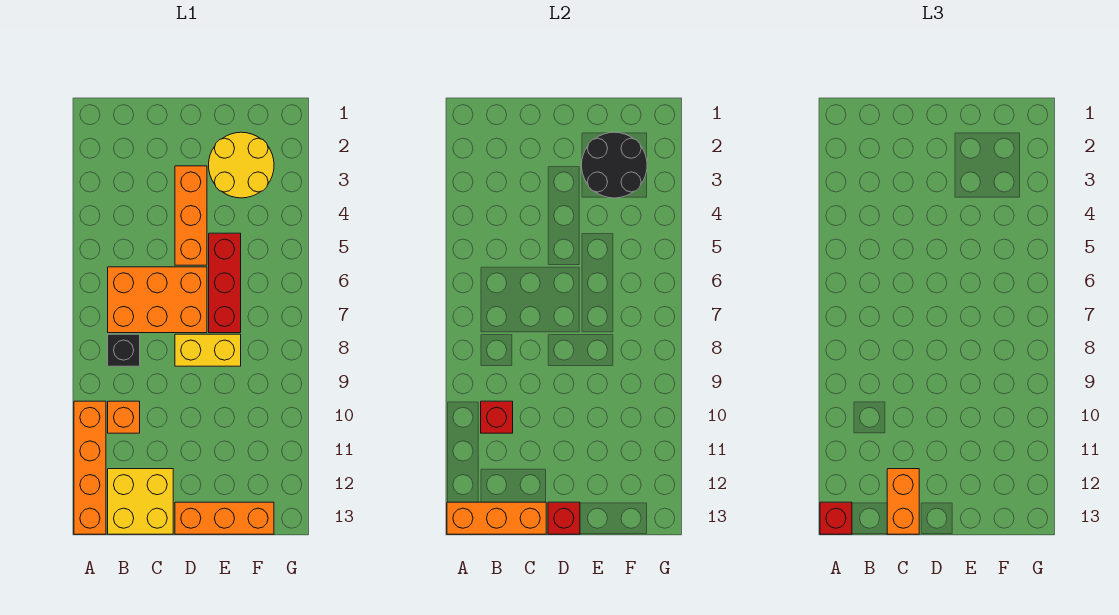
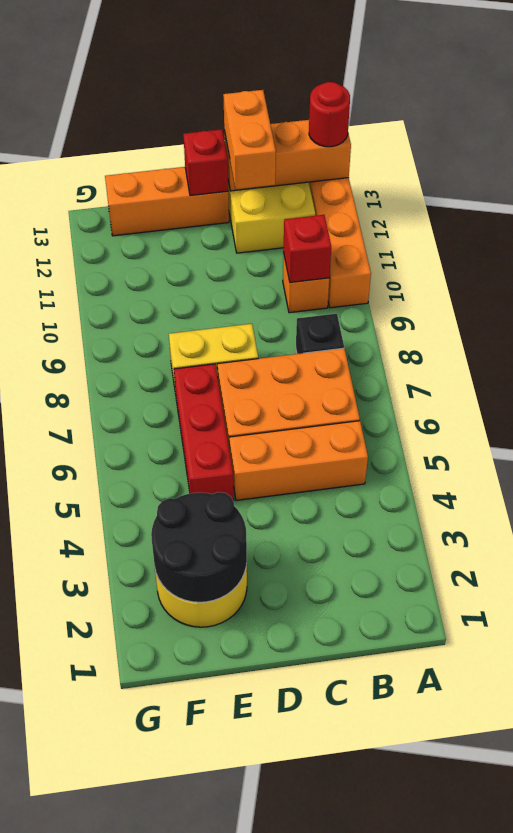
red 1x1 brick [820,502,852,534] -> red 1x1 round brick [309,82,350,147]
orange 1x3 brick [175,166,207,265] -> orange 1x3 brick turned to [229,421,368,500]

